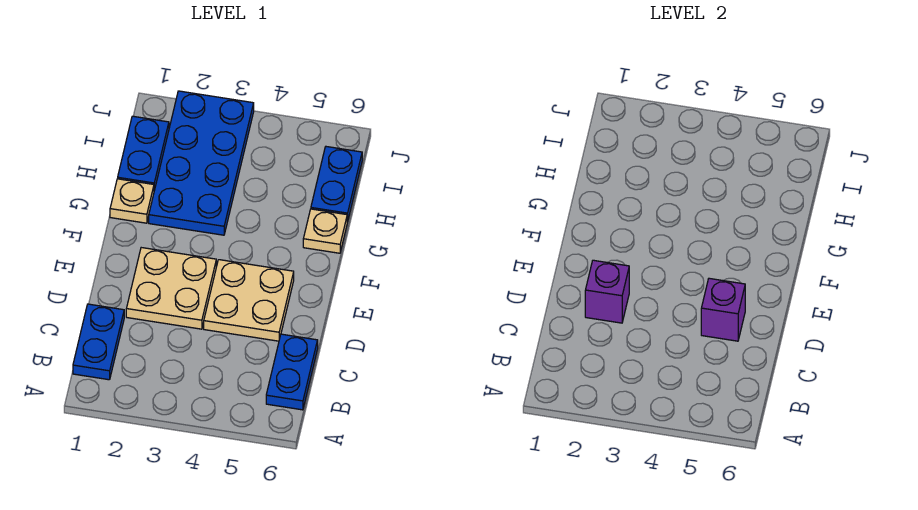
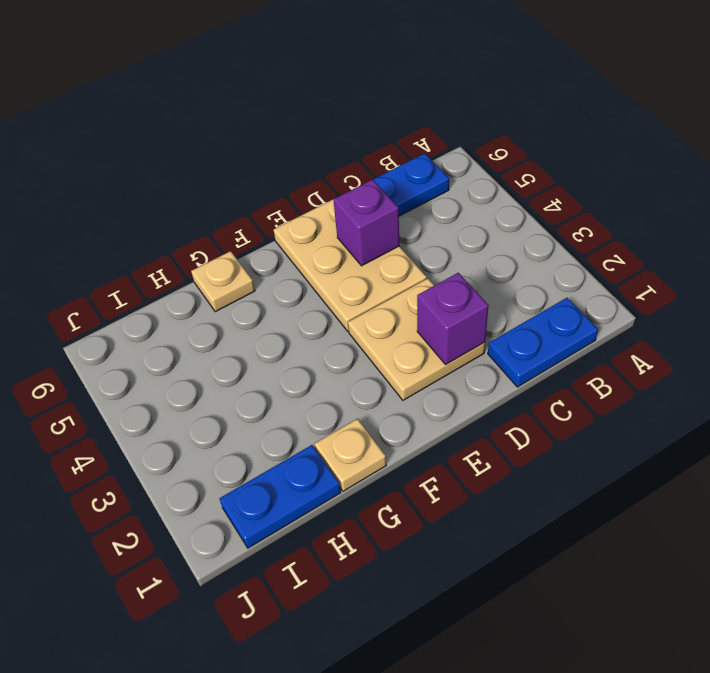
tan 2x2 plate [204,260,294,341] -> tan 2x3 plate [274,200,427,331]
blue 2x4 plate [149,91,254,235] -> none
blue 1x2 plate [311,147,362,222] -> none

